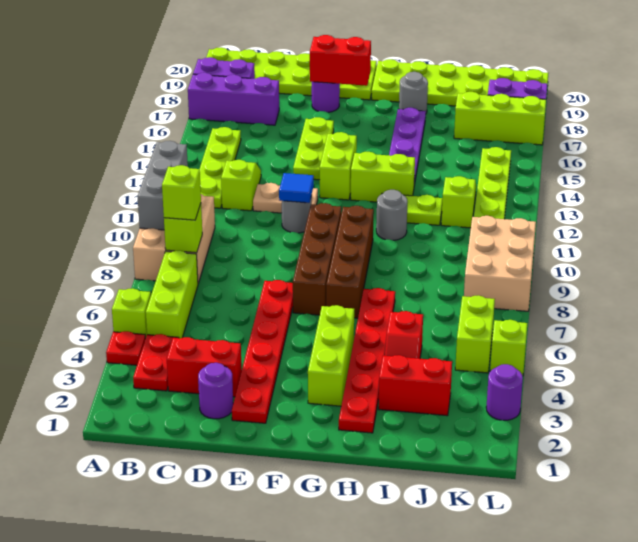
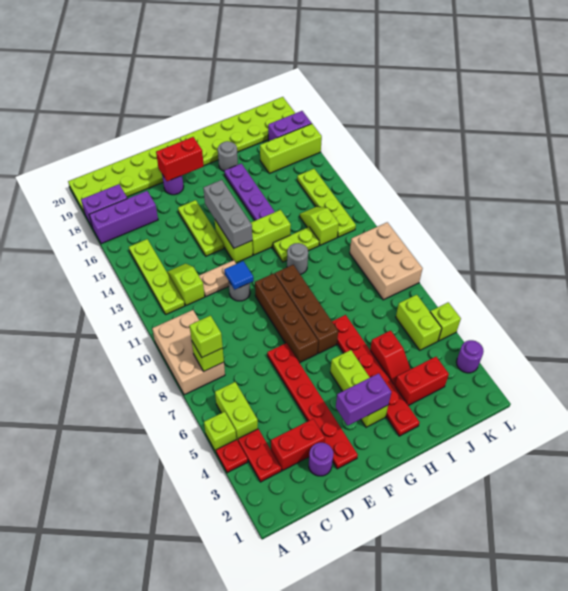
grey 1x3 brick [138,141,188,230] -> grey 1x3 brick moved to [203,180,252,248]
lime 1x3 brick [146,251,198,338] -> lime 1x2 brick [215,382,258,441]
none -> purple 1x2 brick [336,373,391,425]

